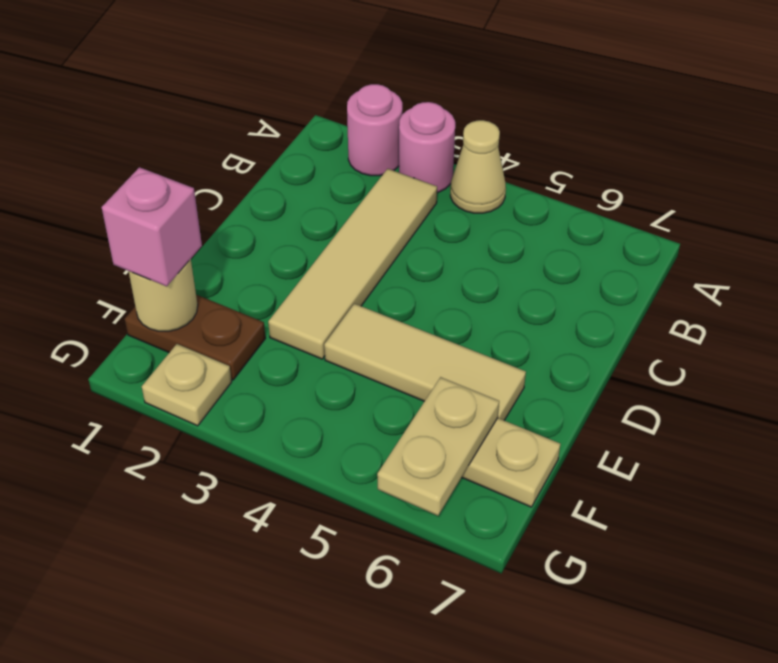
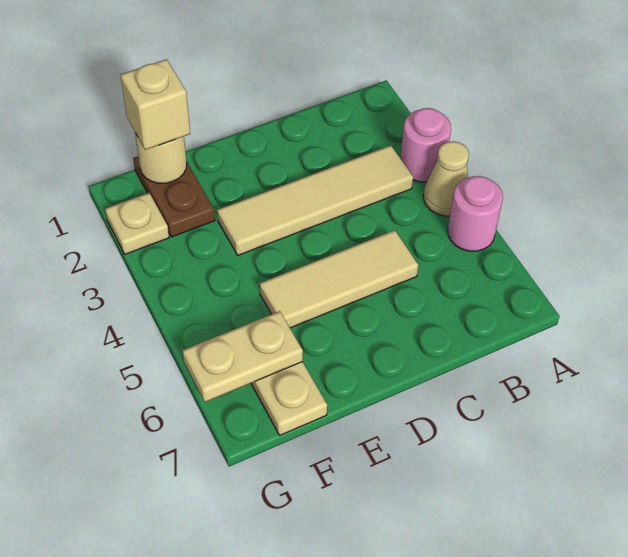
pink 1x1 round brick [347,84,402,176] -> pink 1x1 round brick moved to [448,176,503,251]
tan 1x3 tile [324,304,526,420] -> tan 1x3 tile turned to [260,230,418,328]
pink 1x1 brick [102,167,202,286] -> tan 1x1 brick [121,59,190,150]

